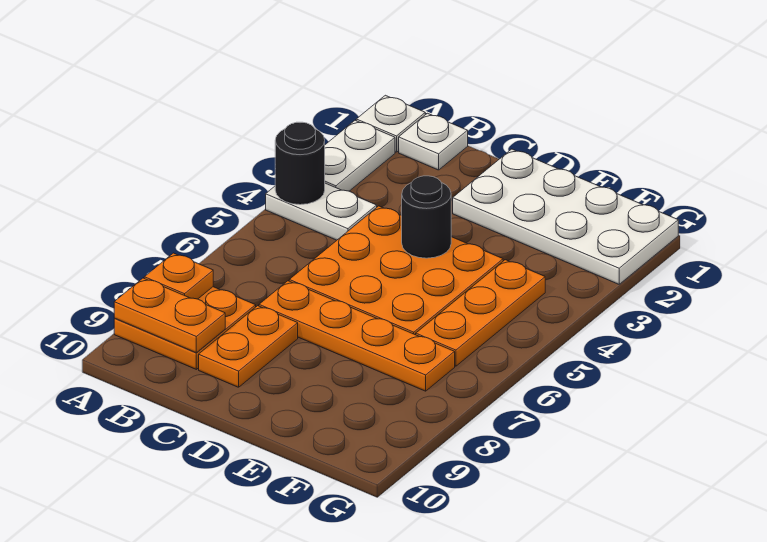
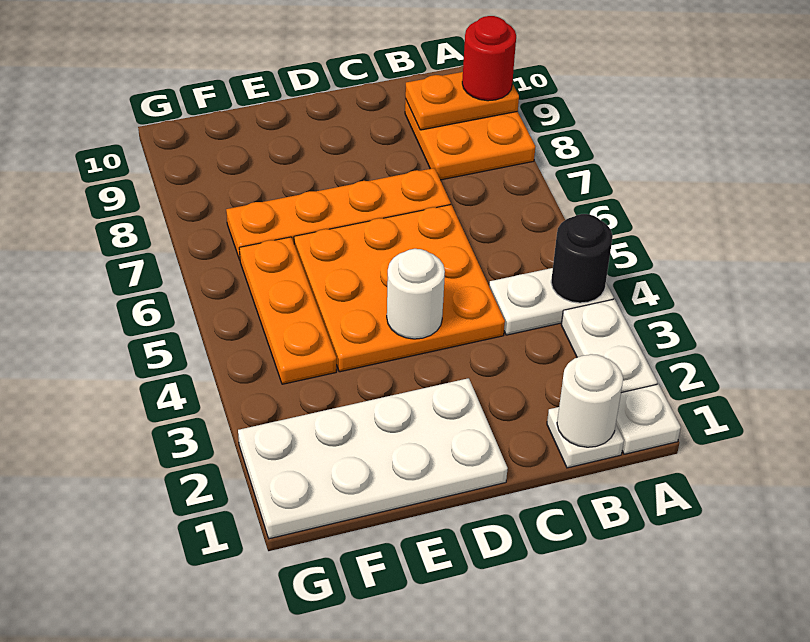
orange 1x1 plate [144,253,213,299] -> none
none -> red 1x1 round brick [462,16,516,101]
none -> white 1x1 round brick [557,354,623,447]
orange 1x2 plate [199,306,298,387] -> none
black 1x1 round brick [402,176,451,258] -> white 1x1 round brick [387,249,445,339]

